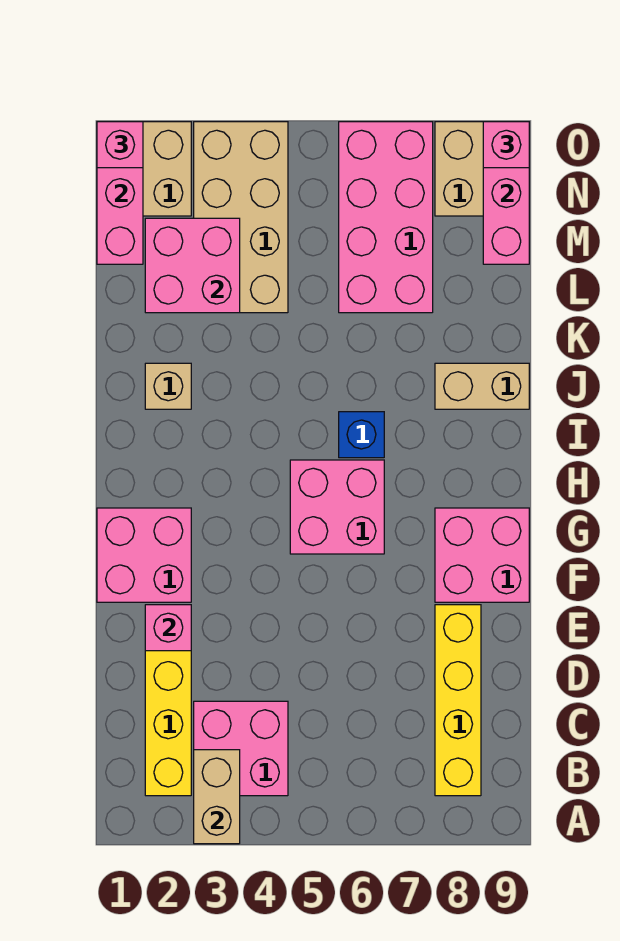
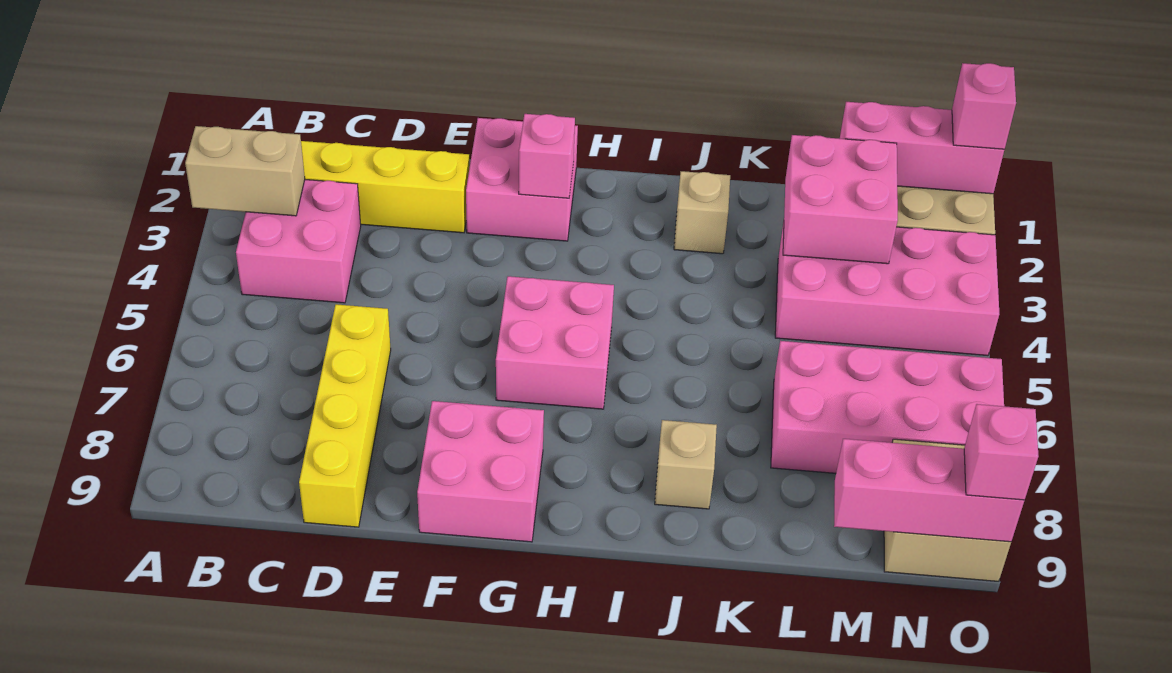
yellow 1x4 brick [435,605,481,796] -> yellow 1x4 brick turned to [299,304,391,527]
pink 1x1 brick [145,605,191,651] -> pink 1x1 brick moved to [519,114,575,198]
blue 1x1 brick [339,412,384,458] -> none
tan 1x2 brick [435,363,529,409] -> tan 1x1 brick [655,420,717,509]
tan 2x4 brick [194,122,288,313] -> pink 2x4 brick [775,222,999,356]

